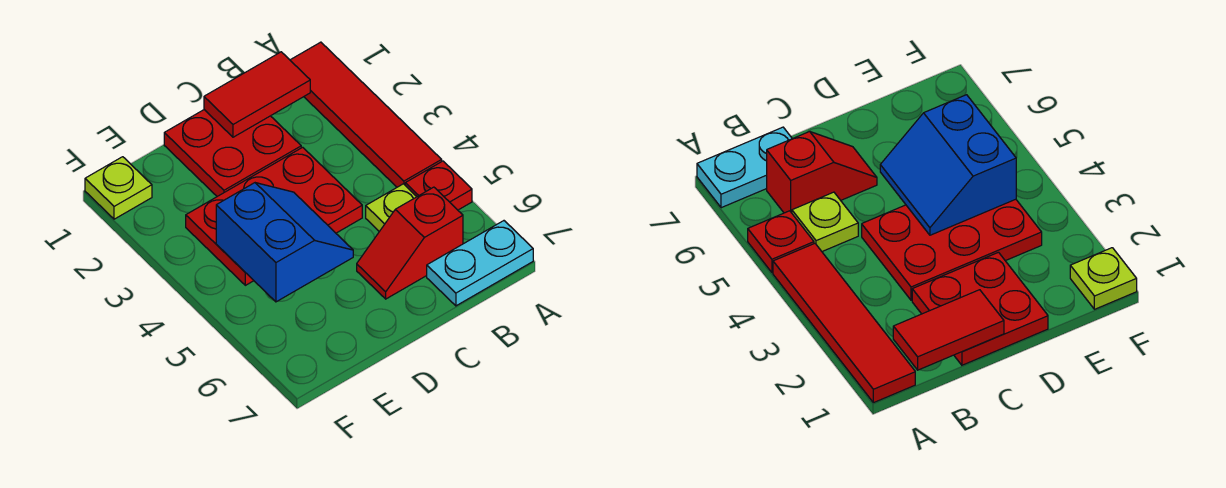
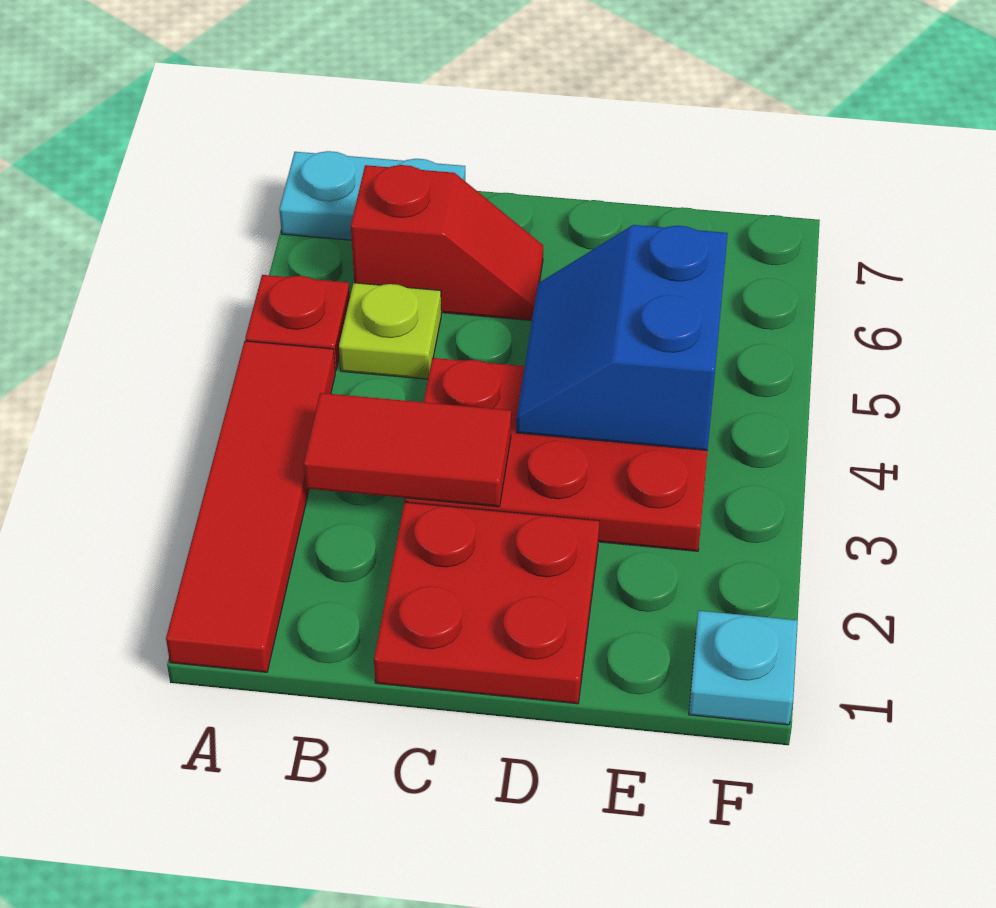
red 1x2 tile [204,52,310,137] -> red 1x2 tile moved to [304,393,511,507]
lime 1x1 plate [85,157,152,219] -> cyan 1x1 plate [689,611,798,725]

